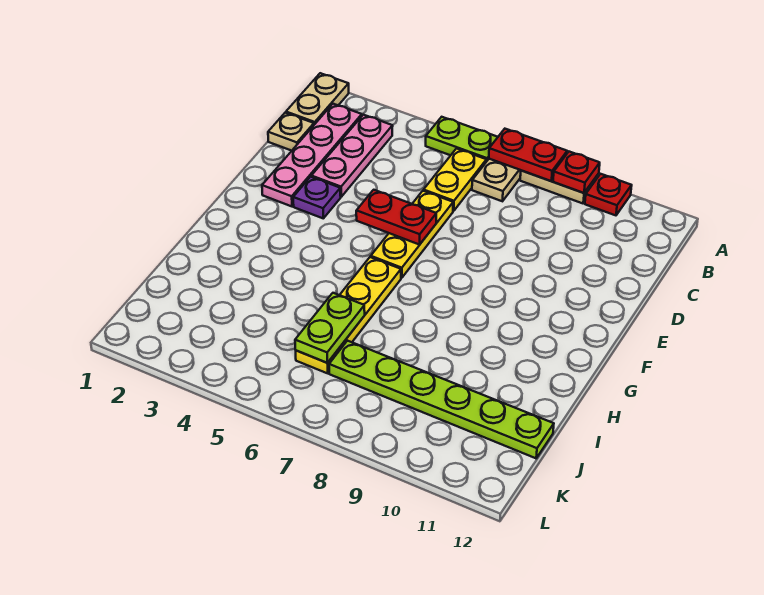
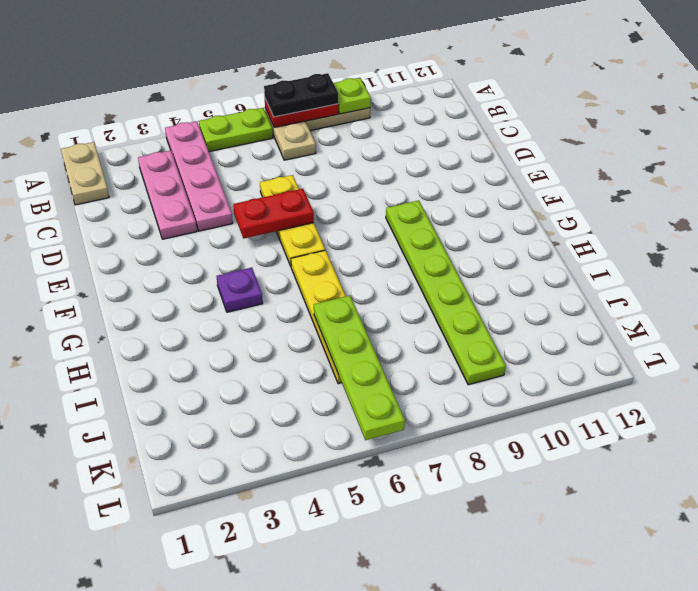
none -> black 1x2 plate [264,73,338,117]
red 1x1 plate [553,152,600,193] -> lime 1x1 plate [334,78,371,114]
red 1x1 plate [585,174,632,215] -> none
pink 1x4 plate [262,104,362,206] -> pink 1x4 plate moved to [165,121,233,231]
yellow 1x2 plate [424,149,486,211] -> none
tan 1x1 plate [268,113,314,151] -> none
purple 1x1 plate [293,177,341,218] -> purple 1x1 plate moved to [217,268,263,312]
lime 1x2 plate [295,293,365,363] -> lime 1x4 plate [314,296,405,440]
lime 1x6 plate [329,341,554,458] -> lime 1x6 plate turned to [386,200,506,385]

